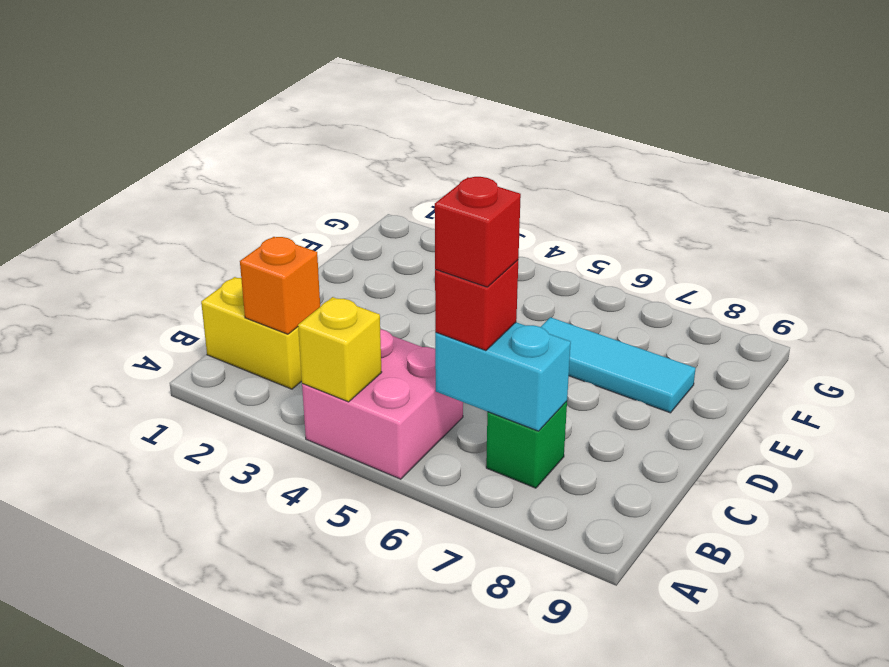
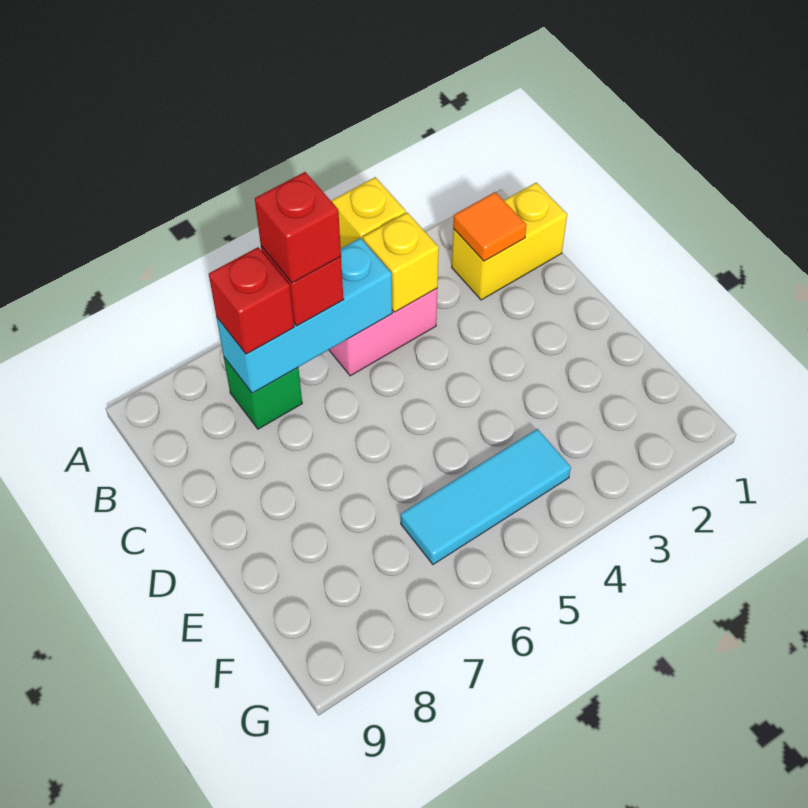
orange 1x1 brick [240,237,320,334] -> orange 1x1 tile [453,192,526,261]
none -> yellow 1x1 brick [363,212,439,312]
cyan 1x2 brick [435,322,571,431] -> cyan 1x3 brick [217,238,392,393]
none -> red 1x1 brick [209,247,294,354]
cyan 1x3 tile [541,317,696,413] -> cyan 1x3 tile moved to [401,429,571,564]

